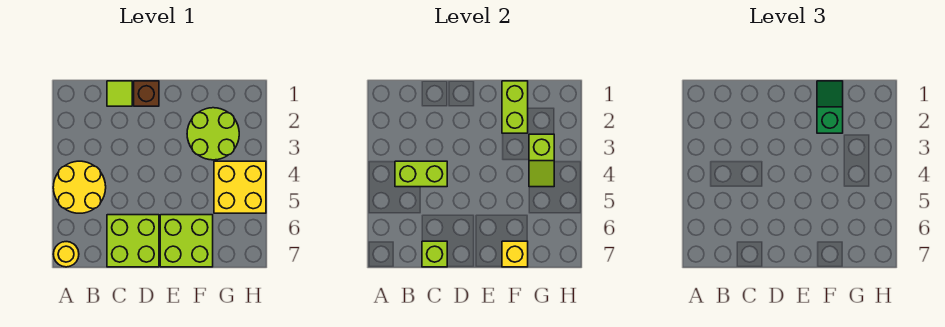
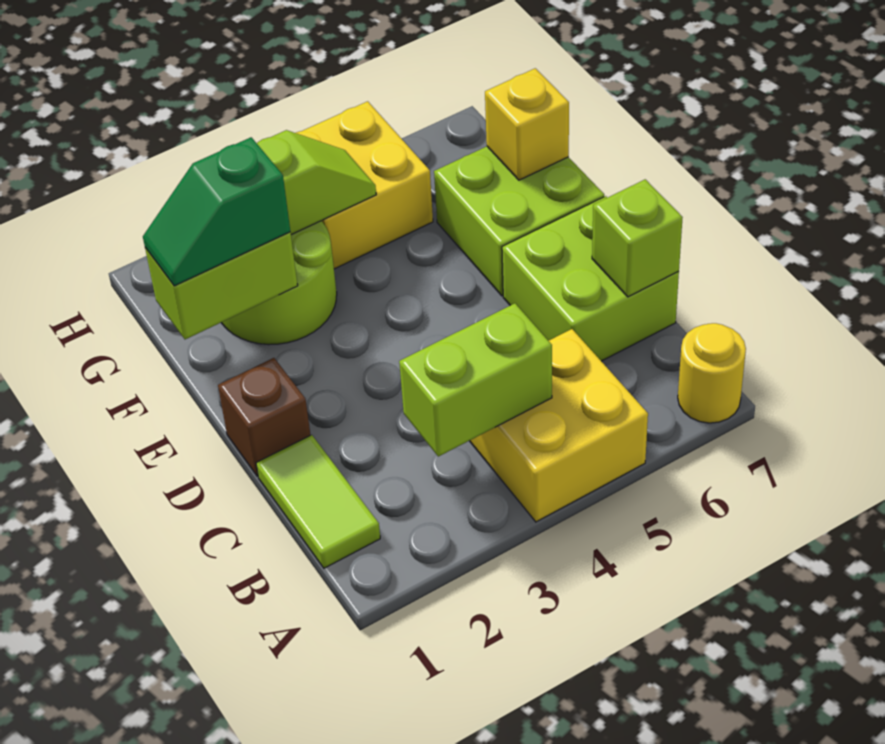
yellow 2x2 round brick [53,161,106,213] -> yellow 2x2 brick [470,329,648,522]
lime 1x2 brick [395,161,447,187] -> lime 1x2 brick turned to [399,303,552,456]
lime 1x1 tile [107,81,132,106] -> lime 1x2 tile [256,435,380,568]

